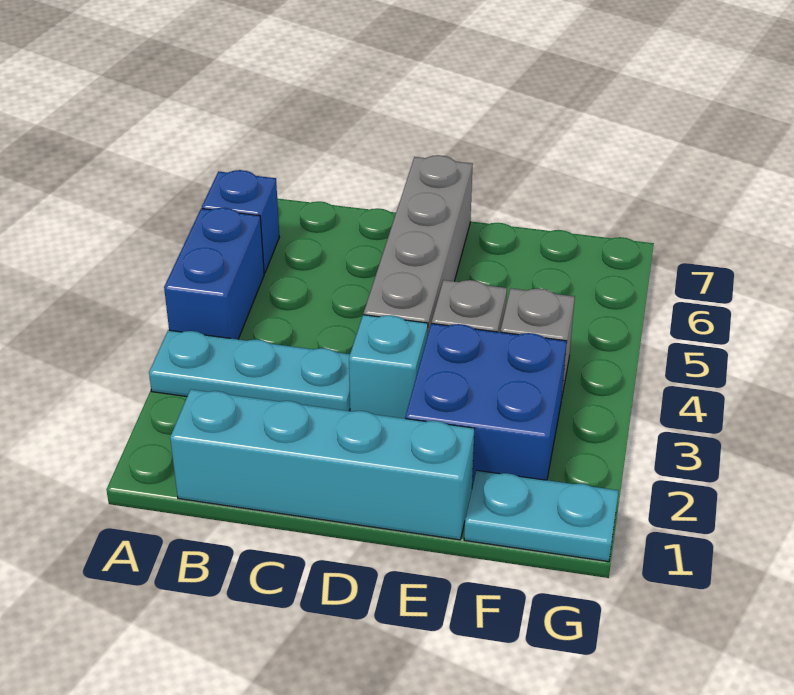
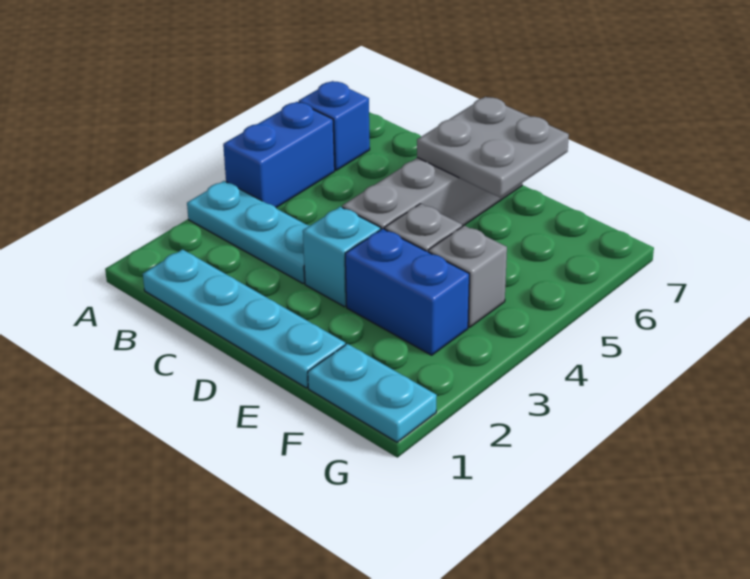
cyan 1x4 brick [170,389,475,540] -> cyan 1x4 plate [143,249,345,388]
none -> grey 2x2 plate [417,97,569,197]
blue 2x2 brick [405,323,567,487] -> blue 1x2 brick [345,229,469,355]

